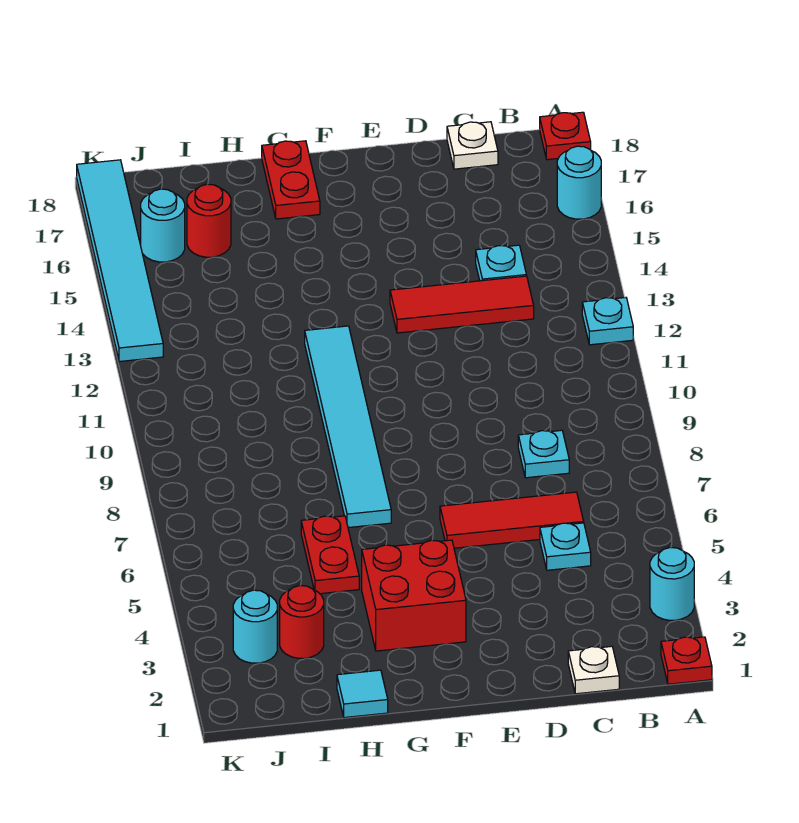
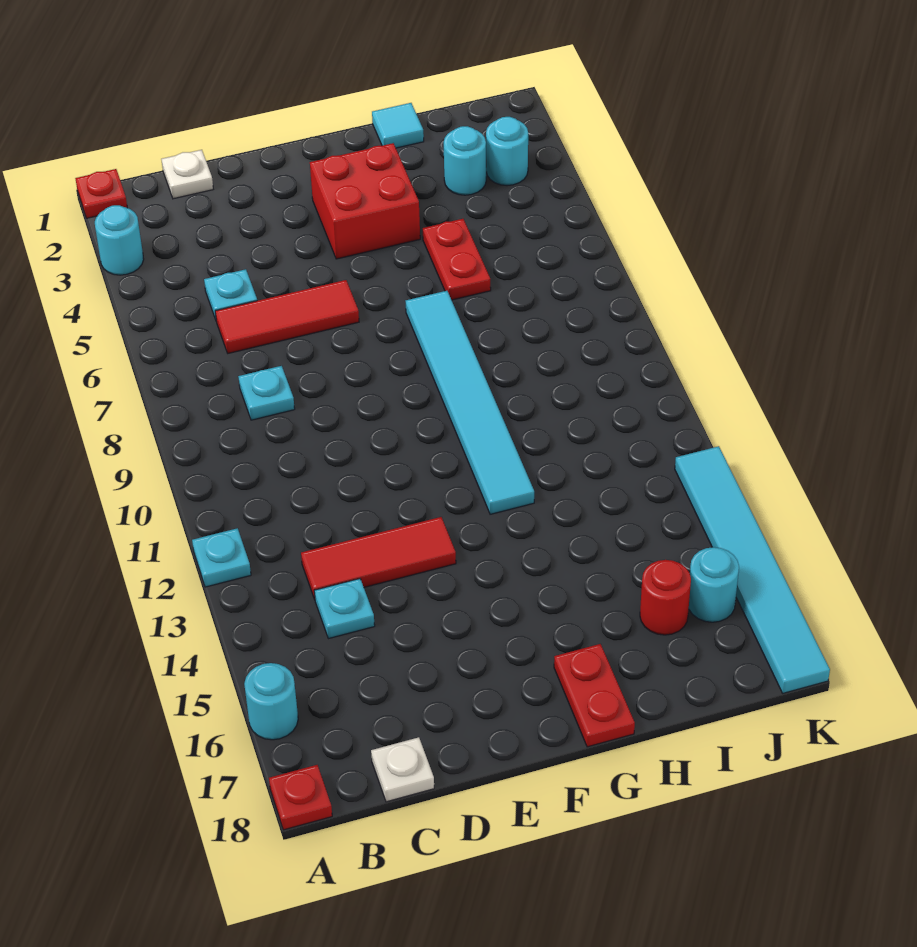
red 1x1 round brick [280,586,324,658] -> cyan 1x1 round brick [444,126,486,195]

